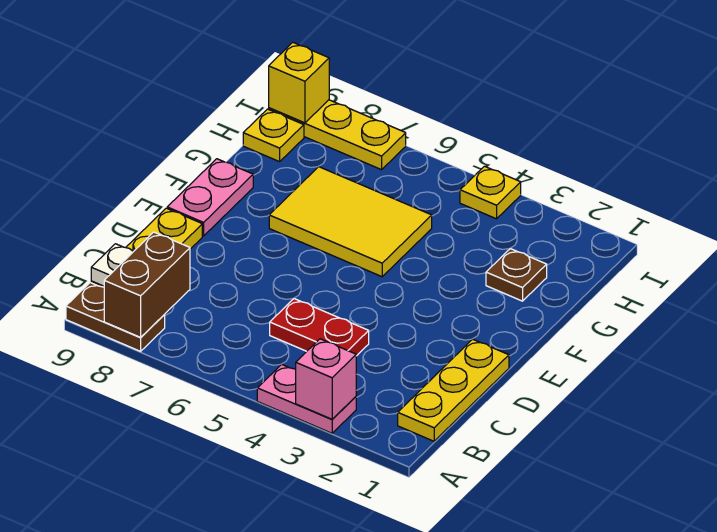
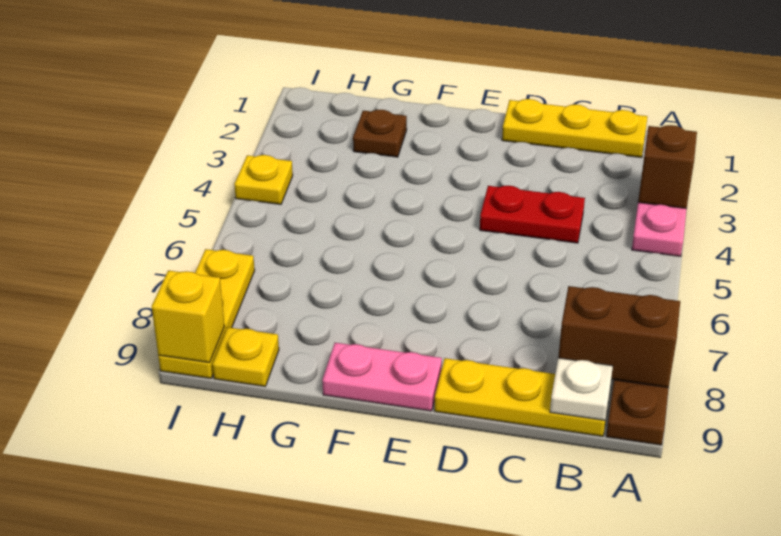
pink 1x1 brick [296,339,356,419] -> brown 1x1 brick [638,125,697,209]
red 1x2 plate [270,299,369,356] -> red 1x2 plate turned to [480,186,585,243]
yellow 2x3 tile [269,167,432,277] -> none

